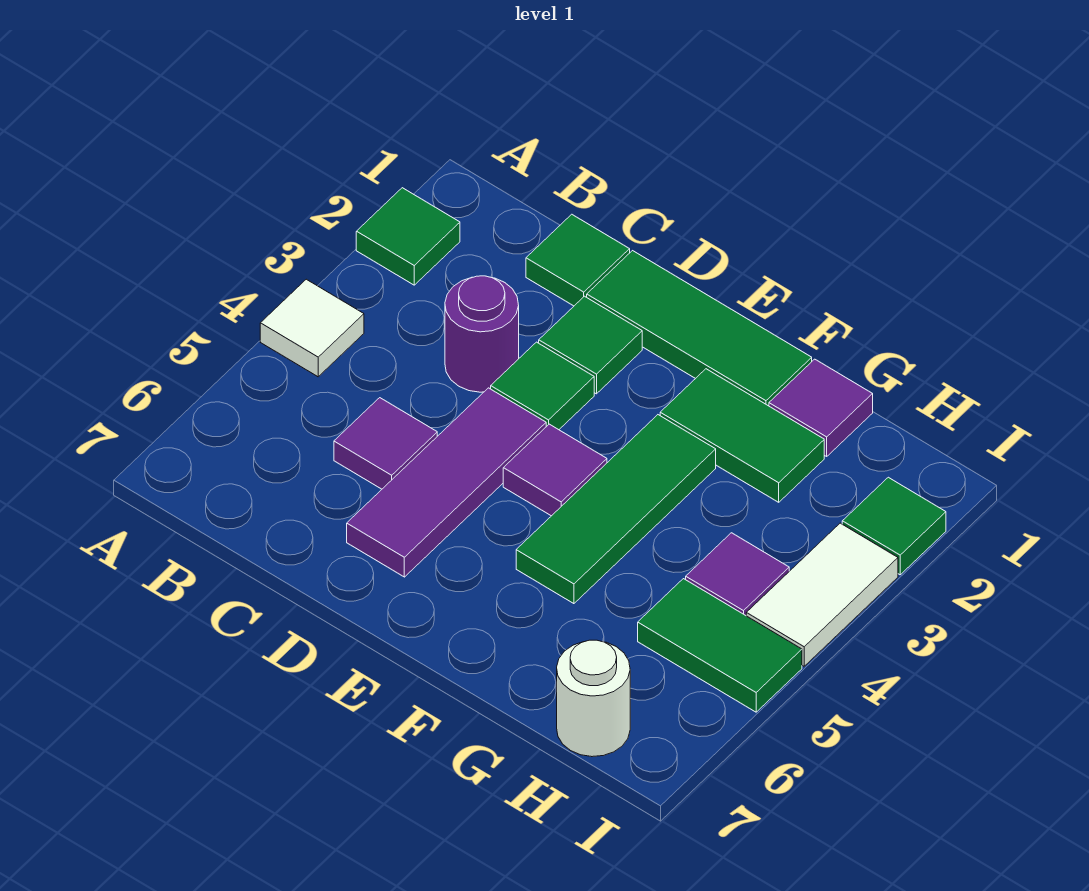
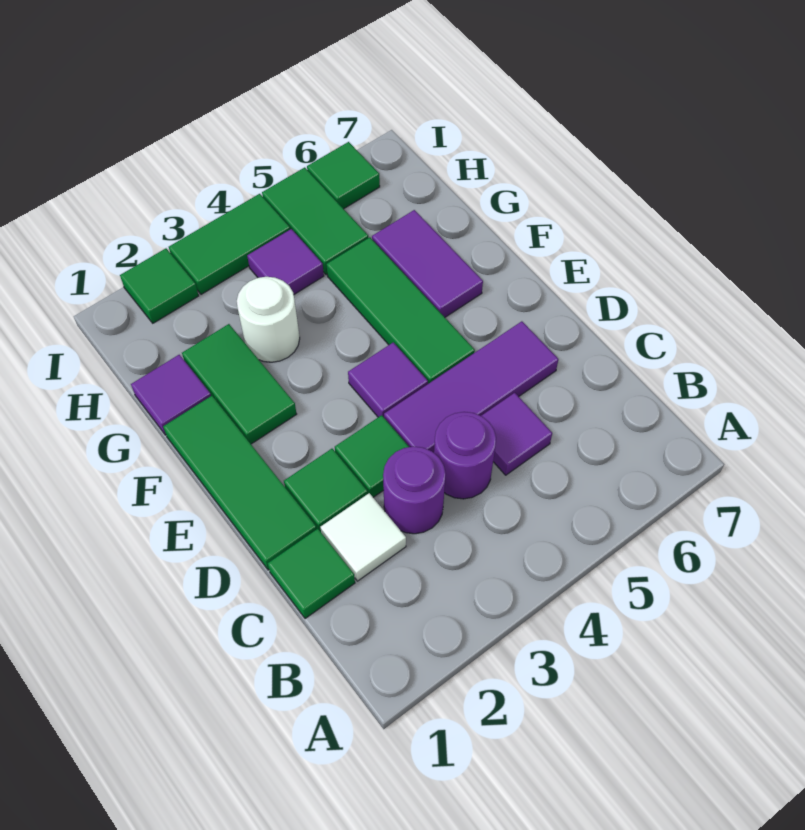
green 1x1 tile [356,188,460,285] -> green 1x1 tile moved to [307,142,380,209]
white 1x1 tile [260,279,364,377] -> white 1x1 tile moved to [321,493,406,581]
none -> purple 1x1 round brick [434,412,496,499]
green 1x3 tile [516,415,716,604] -> green 1x3 tile turned to [326,237,475,384]
none -> purple 1x2 tile [372,210,483,317]
white 1x1 round brick [557,640,630,757] -> white 1x1 round brick moved to [237,277,300,362]
white 1x2 tile [746,523,898,666] -> green 1x2 tile [169,194,290,294]

